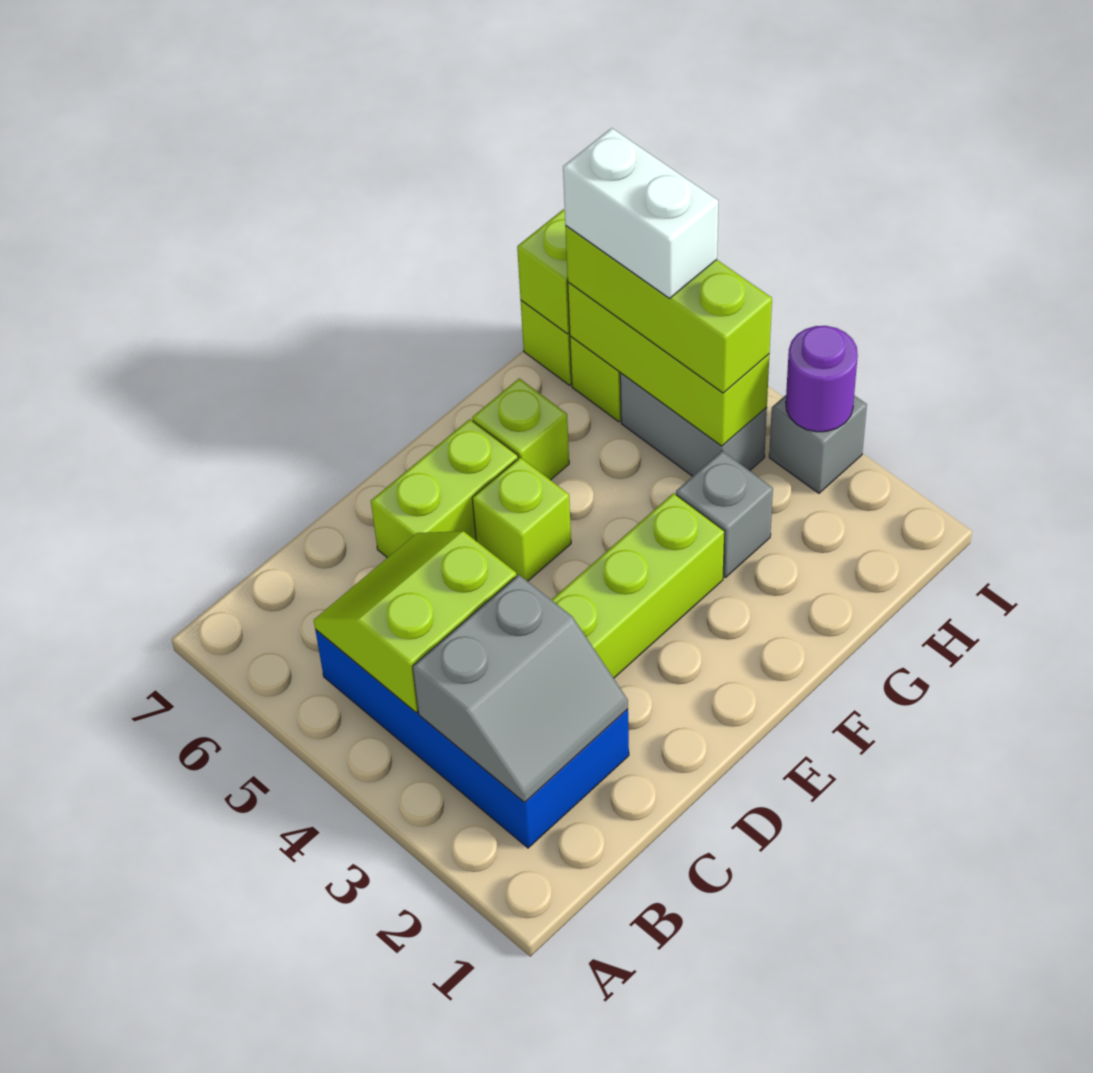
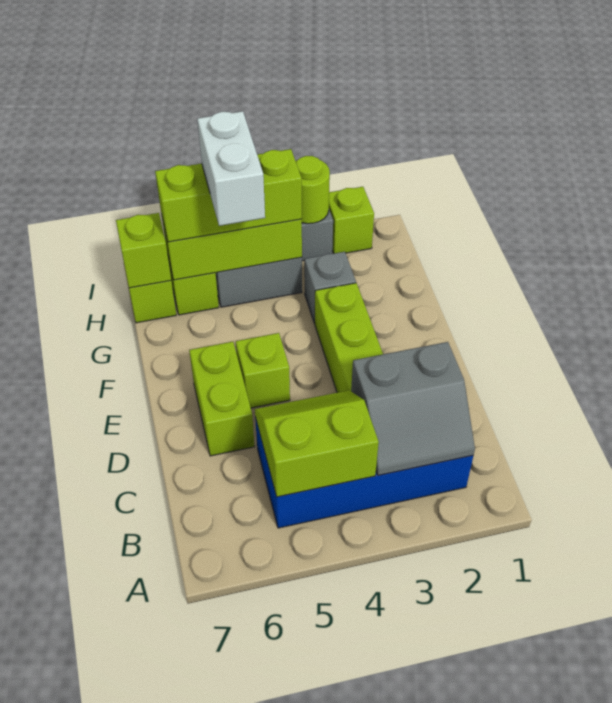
grey 2x2 slope [413,575,628,802] -> grey 2x2 slope turned to [351,342,475,475]
lime 2x2 slope [314,531,516,712] -> lime 2x2 slope turned to [255,390,379,497]
lime 1x1 brick [472,378,569,480] -> lime 1x1 brick moved to [329,187,374,253]
white 1x2 brick [563,128,718,298] -> white 1x2 brick turned to [197,111,265,226]
purple 1x1 round brick [786,326,858,432] -> lime 1x1 round brick [296,156,330,224]

